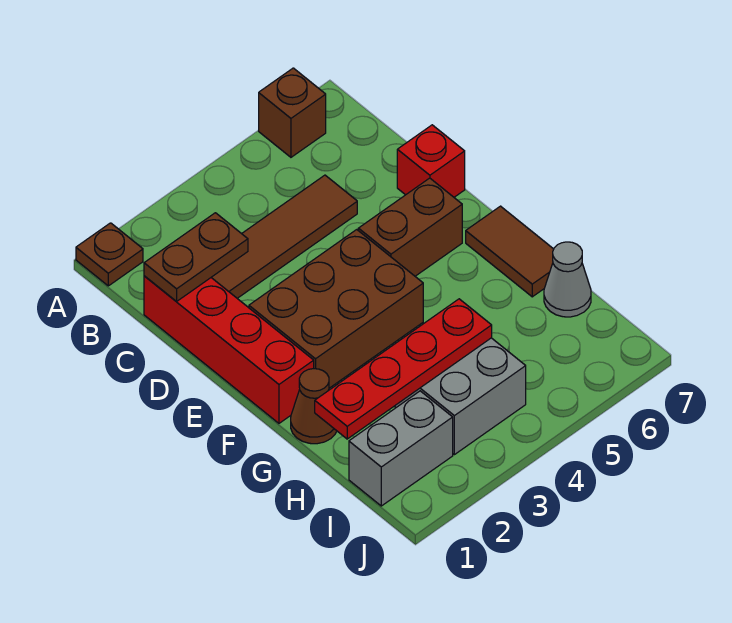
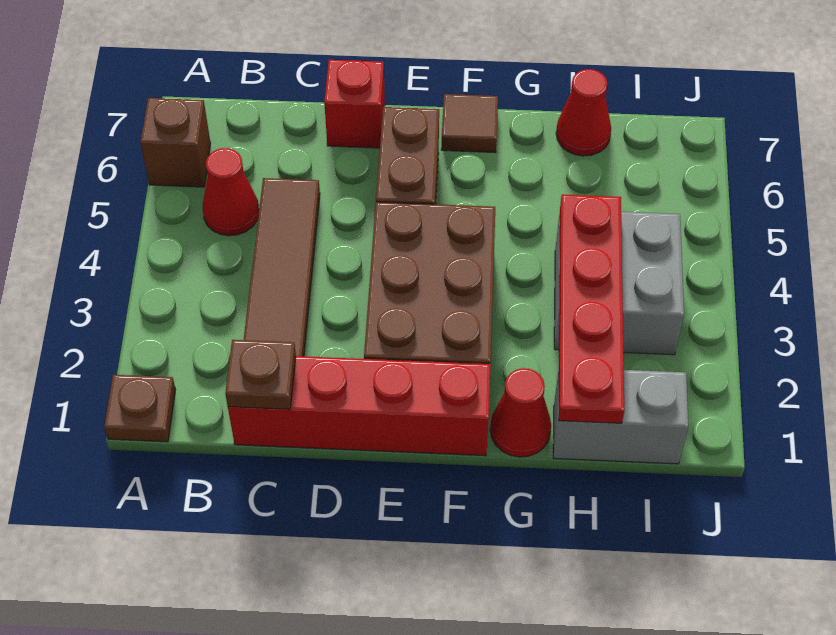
none -> red 1x1 cone [203,148,259,236]
brown 1x2 plate [144,213,248,302] -> brown 1x1 plate [225,340,296,409]
brown 1x2 tile [466,206,554,297] -> brown 1x1 tile [441,94,498,153]
brown 1x1 cone [291,369,337,444] -> red 1x1 cone [490,368,551,457]
grey 1x1 cone [544,242,591,317] -> red 1x1 cone [556,69,611,156]
grey 1x2 brick [349,391,453,506] -> grey 1x2 brick turned to [553,370,688,464]

